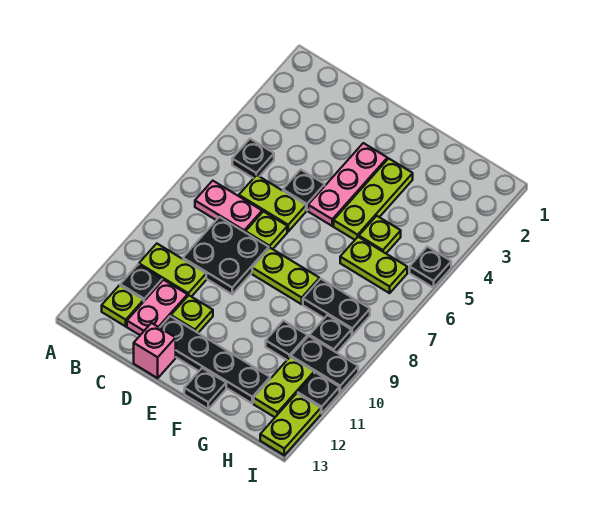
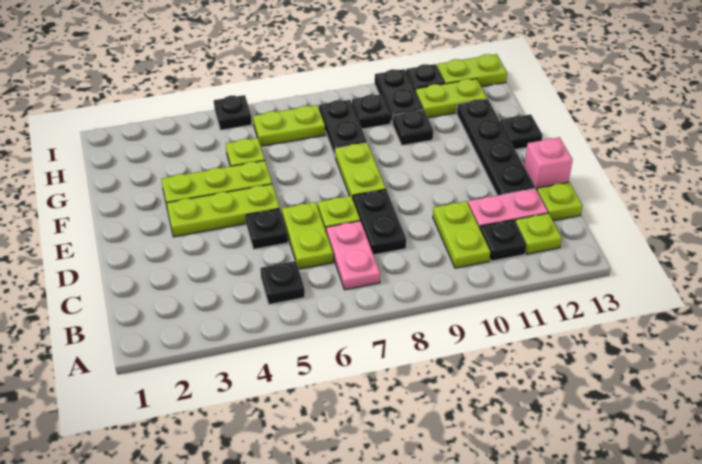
black 2x2 plate [183,217,269,294] -> black 1x2 plate [353,189,406,255]
lime 1x1 plate [171,295,213,333] -> lime 1x1 plate moved to [537,182,583,221]
pink 1x3 plate [308,143,387,226] -> lime 1x3 plate [167,184,280,237]
lime 1x2 plate [340,237,407,293] -> lime 1x2 plate turned to [253,105,325,146]

